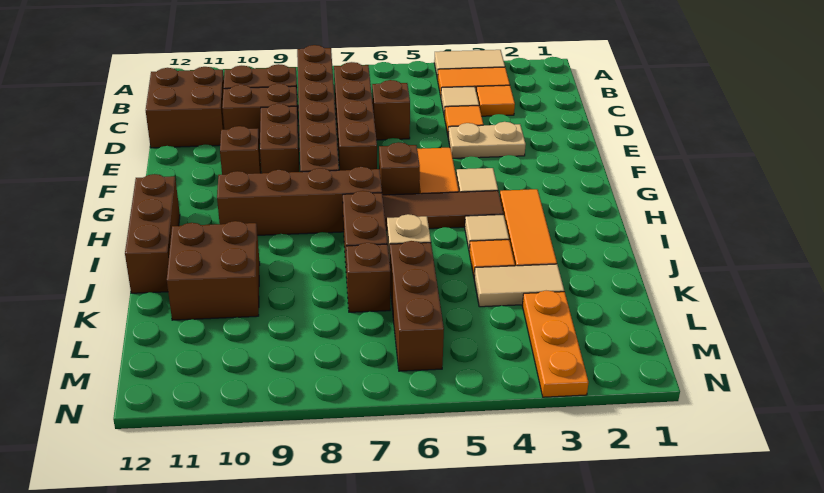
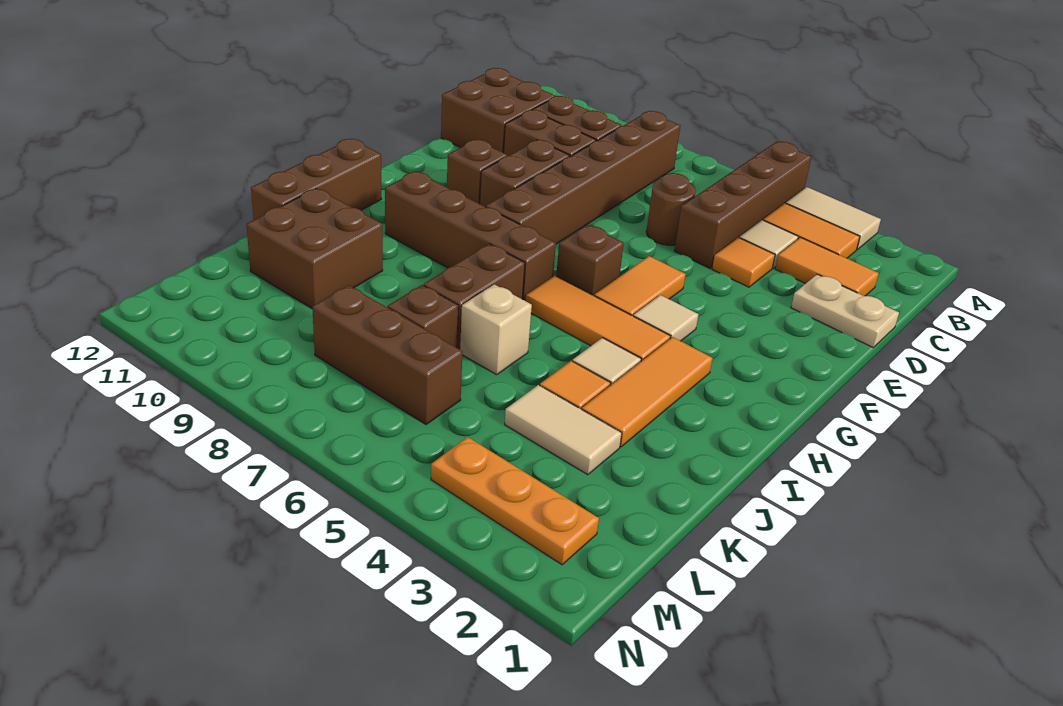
orange 1x1 tile [476,85,515,116] -> orange 1x2 tile [775,237,879,296]
brown 1x4 brick [334,62,377,170] -> brown 1x4 brick moved to [675,142,811,268]
brown 1x1 brick [372,80,410,140] -> brown 1x1 round brick [646,173,696,245]
tan 1x2 plate [448,122,526,158] -> tan 1x2 plate moved to [791,274,899,347]
brown 1x3 tile [382,191,503,230] -> orange 1x3 tile [525,276,671,361]
brown 1x3 brick [390,241,444,371] -> brown 1x3 brick turned to [312,285,463,425]
orange 1x3 plate [523,291,589,397] -> orange 1x3 plate turned to [431,437,599,565]

